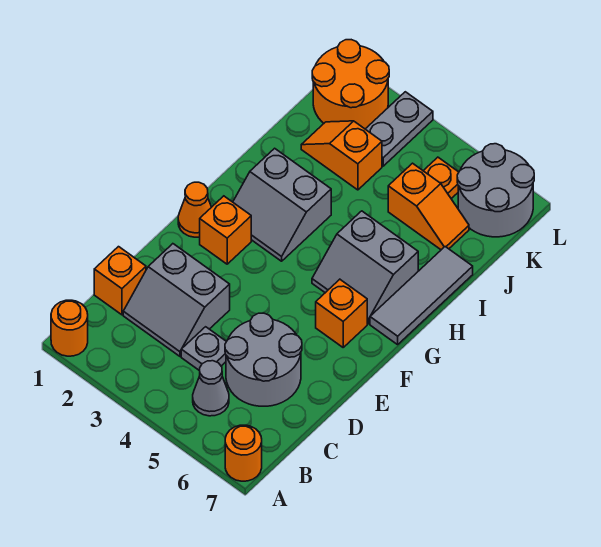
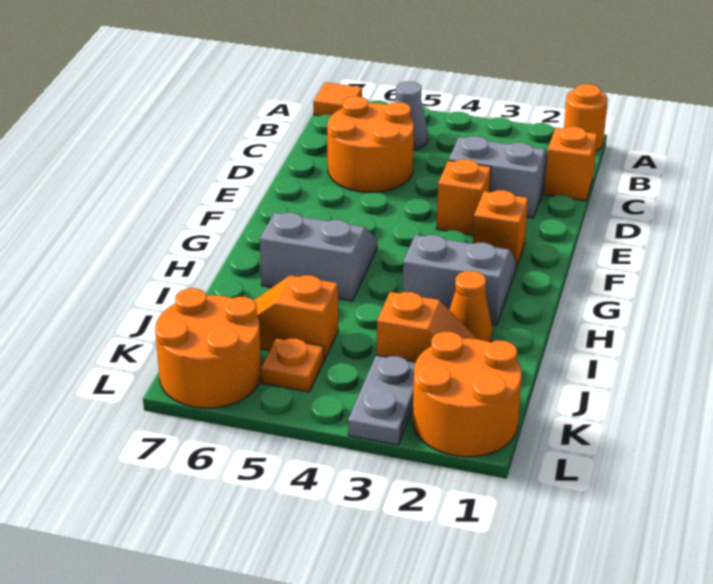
orange 1x1 round brick [225,425,262,481] -> orange 1x1 tile [313,82,362,116]
grey 1x1 plate [181,327,226,371] -> none
grey 2x2 round brick [225,313,302,406] -> orange 2x2 round brick [327,96,414,192]
orange 1x1 cone [178,182,211,237] -> orange 1x1 cone moved to [450,271,492,342]
orange 1x1 brick [316,279,367,347] -> orange 1x1 brick moved to [437,159,491,235]
grey 1x3 tile [370,247,473,345] -> none
grey 2x2 round brick [457,144,534,237] -> orange 2x2 round brick [155,288,261,408]

